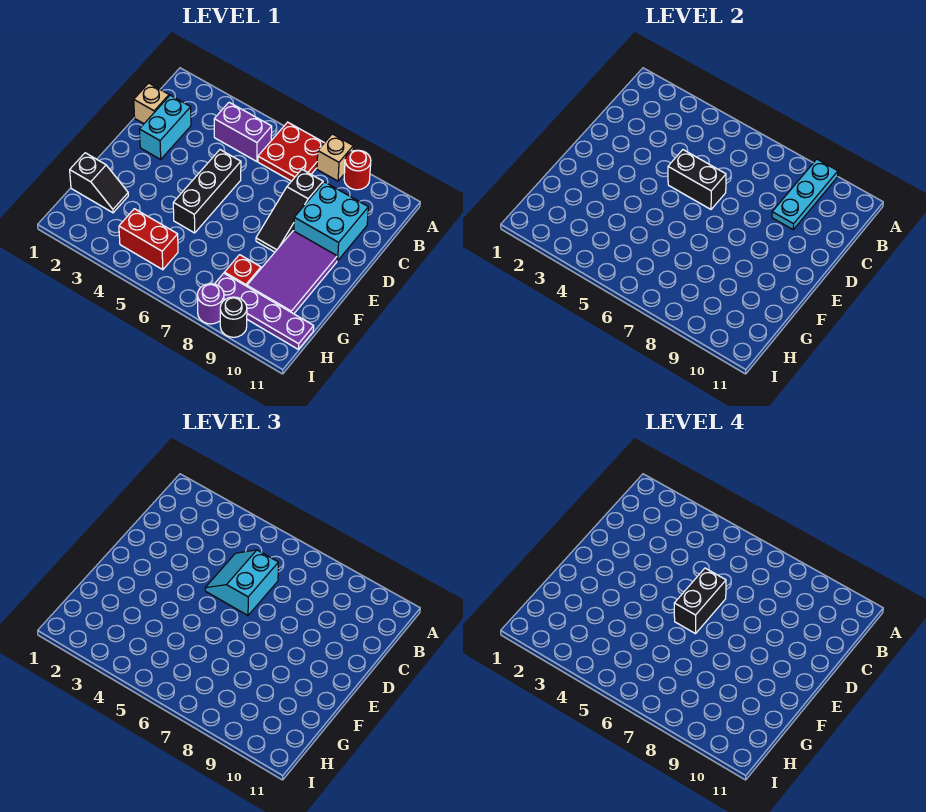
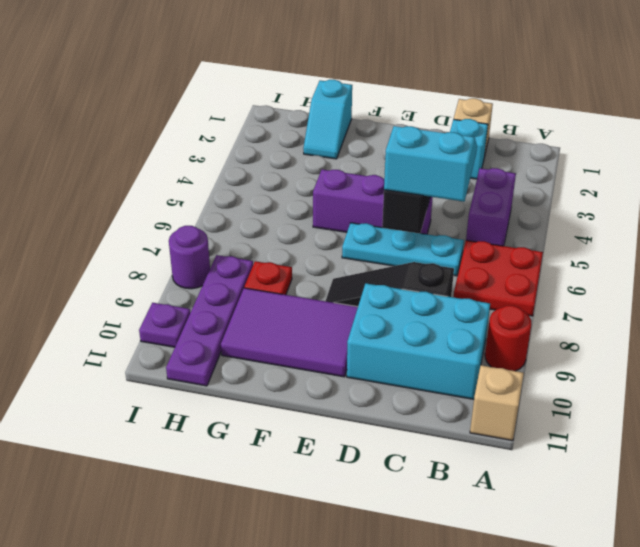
tan 1x1 brick [317,134,353,181] -> tan 1x1 brick moved to [470,365,524,441]
cyan 1x3 plate [772,159,838,229] -> cyan 1x3 plate moved to [342,223,464,276]
cyan 1x2 brick [139,95,191,159] -> cyan 1x1 brick [450,119,488,179]
cyan 2x2 brick [294,182,368,261] -> cyan 2x3 brick [347,283,490,399]
black 1x3 brick [173,150,241,233] -> purple 1x3 brick [313,170,433,234]
black 1x2 brick [674,568,726,634] -> none
black 1x2 slope [70,153,128,213] -> cyan 1x2 slope [303,80,352,159]
red 1x2 brick [119,209,178,270] -> none
black 1x1 round brick [220,297,247,337] -> none
none -> purple 1x1 plate [139,303,190,347]

